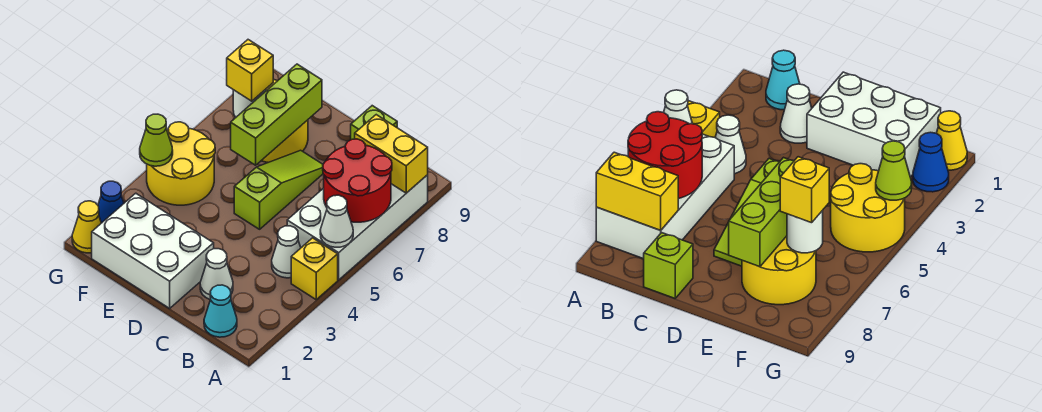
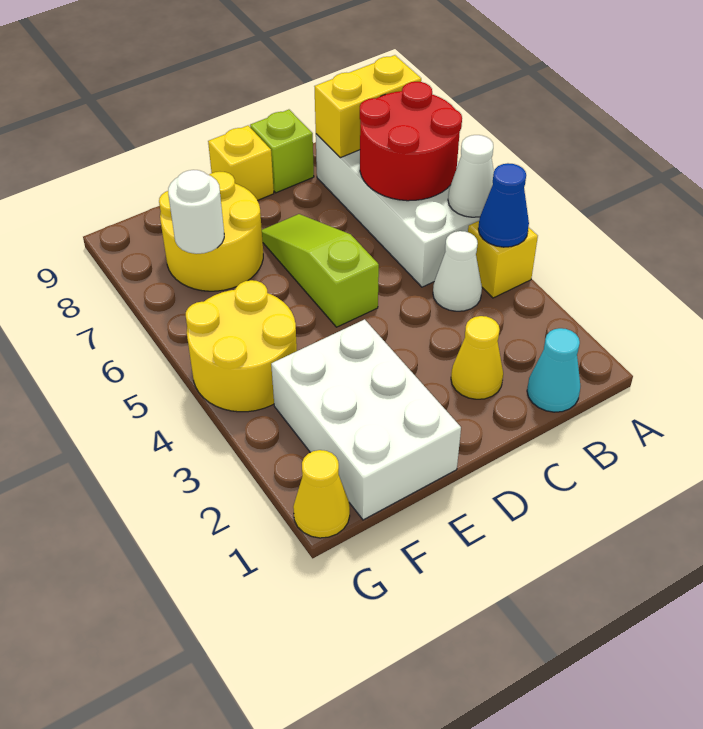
white 1x1 cone [200,249,233,300] -> yellow 1x1 cone [451,316,503,399]
white 2x3 brick [92,193,214,308] -> white 2x3 brick turned to [271,319,461,520]
lime 1x3 brick [231,64,322,165] -> none
yellow 1x1 brick [227,40,273,101] -> yellow 1x1 brick moved to [208,126,274,200]
blue 1x1 cone [98,181,124,223] -> blue 1x1 cone moved to [478,163,529,247]
lime 1x1 cone [140,114,173,166] -> none

